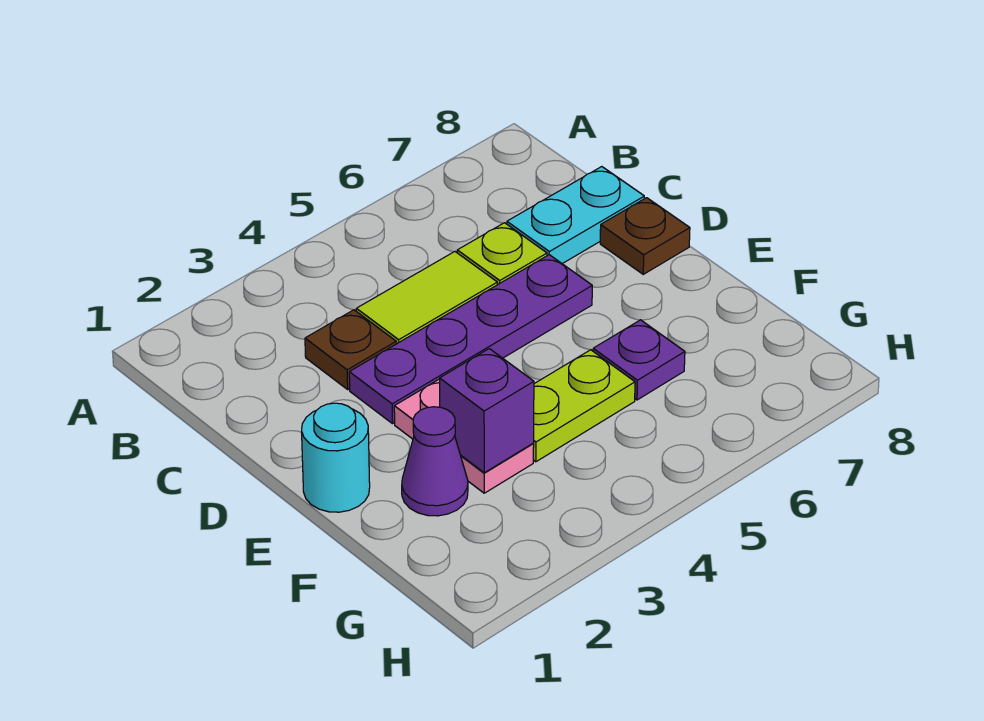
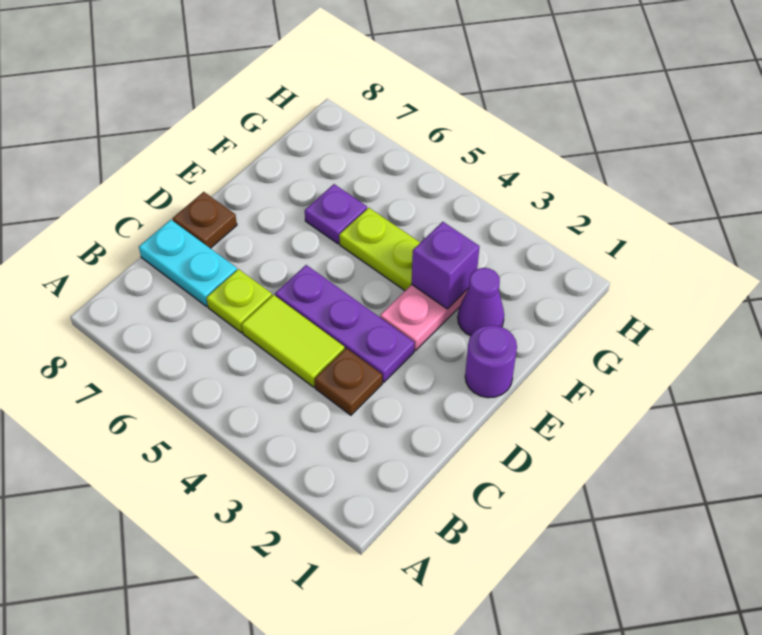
purple 1x4 plate [349,255,592,424] -> purple 1x3 plate [275,265,414,382]
cyan 1x1 round brick [302,403,370,512] -> purple 1x1 round brick [465,325,517,398]

